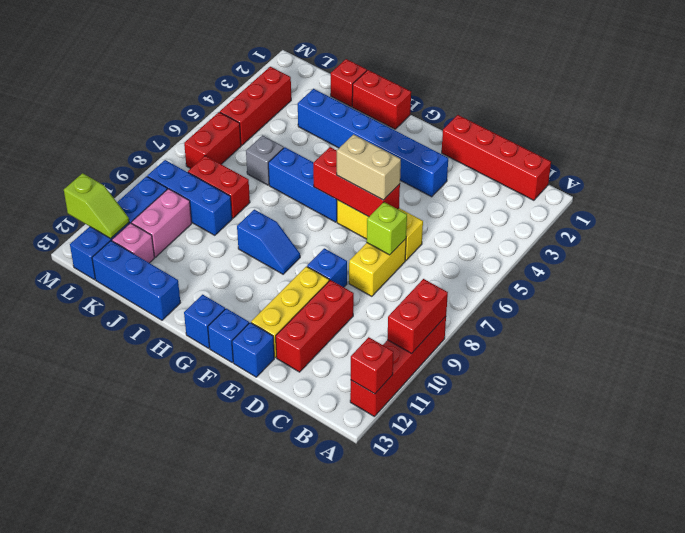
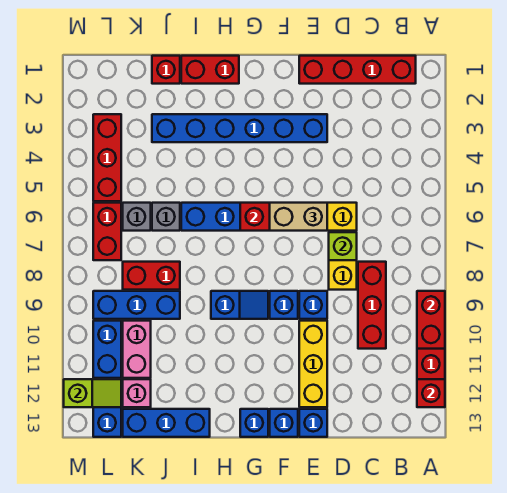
red 1x3 brick [276,280,354,372] -> red 1x3 brick moved to [358,262,386,349]
none -> blue 1x1 brick [270,291,298,319]
none -> grey 1x1 brick [123,203,151,231]

